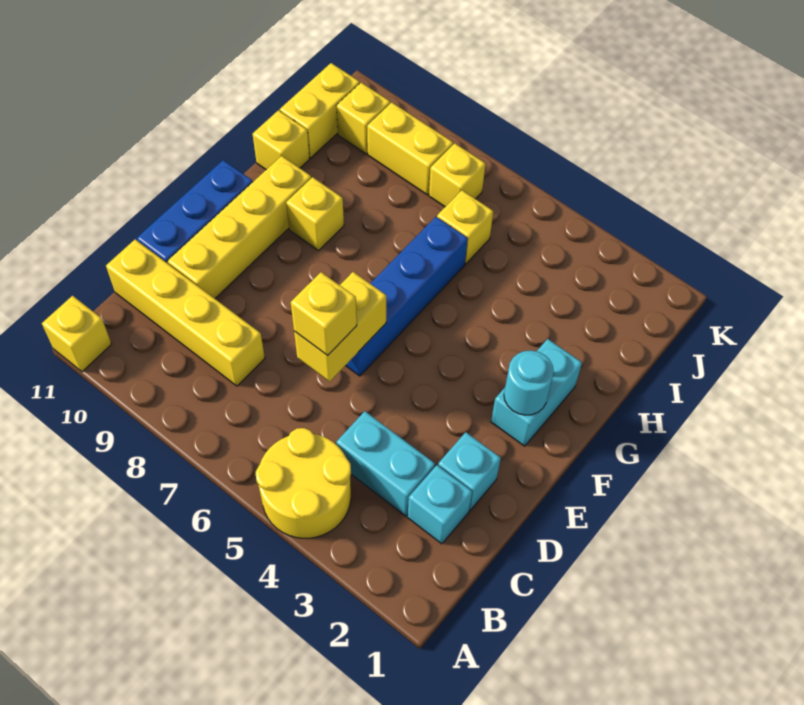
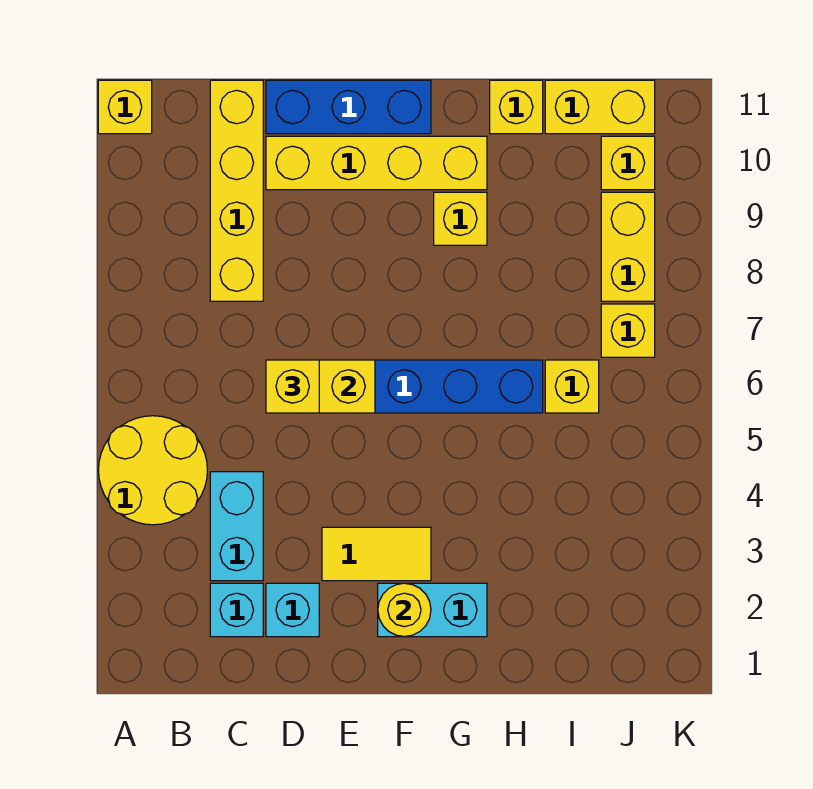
none -> yellow 1x2 tile [322,527,431,581]
cyan 1x1 round brick [504,350,554,415] -> yellow 1x1 round brick [378,583,431,637]

